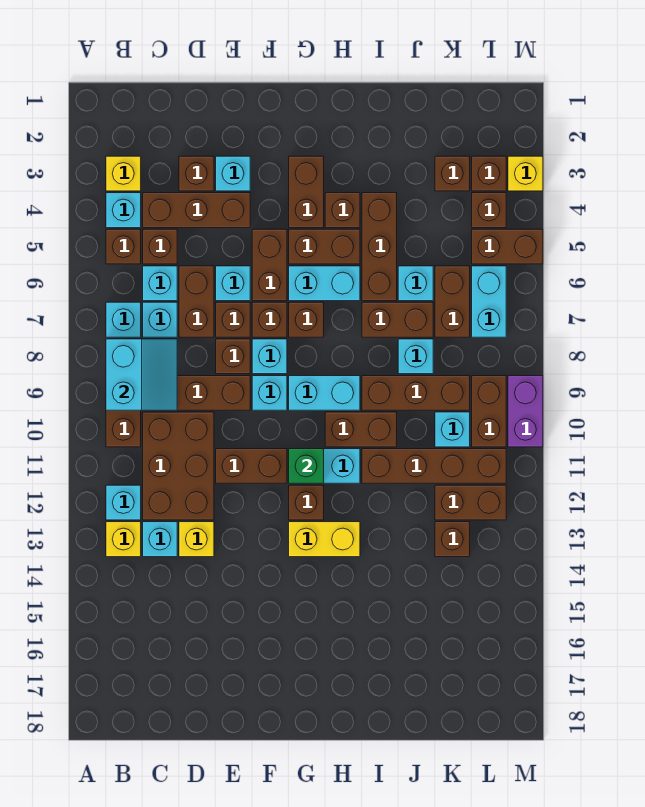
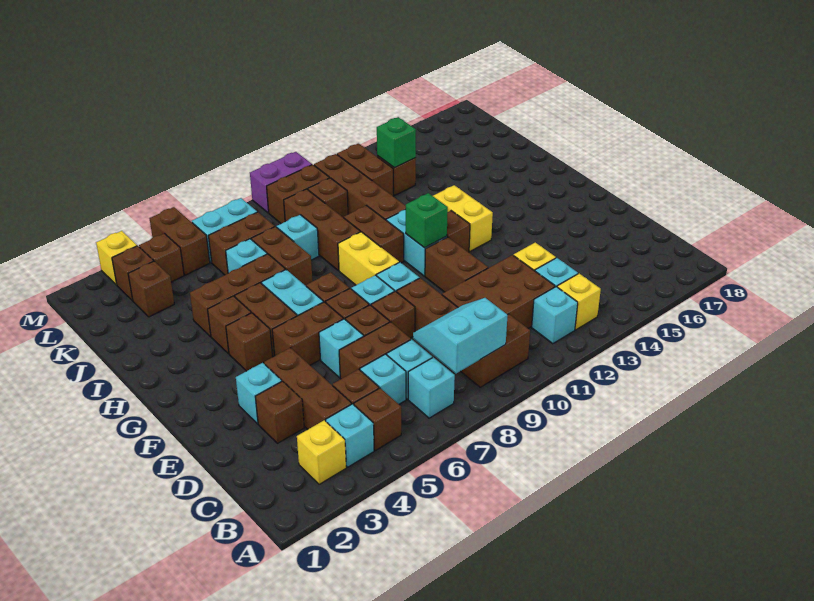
brown 1x2 brick [289,156,324,228] -> brown 1x1 brick [226,313,272,371]
cyan 1x2 brick [289,376,360,410] -> yellow 1x2 brick [338,232,399,285]
cyan 1x1 brick [435,412,470,447] -> brown 1x1 brick [308,178,348,218]
none -> green 1x1 brick [377,117,416,168]

